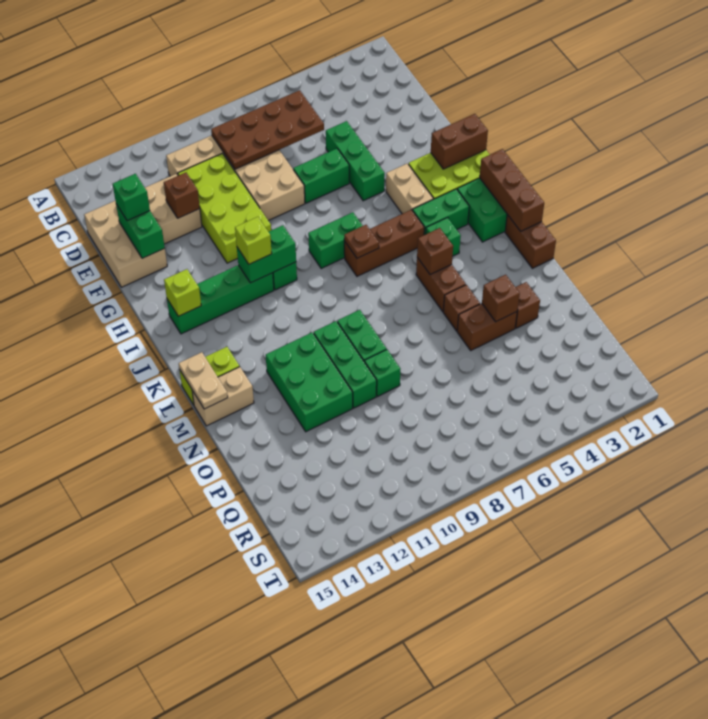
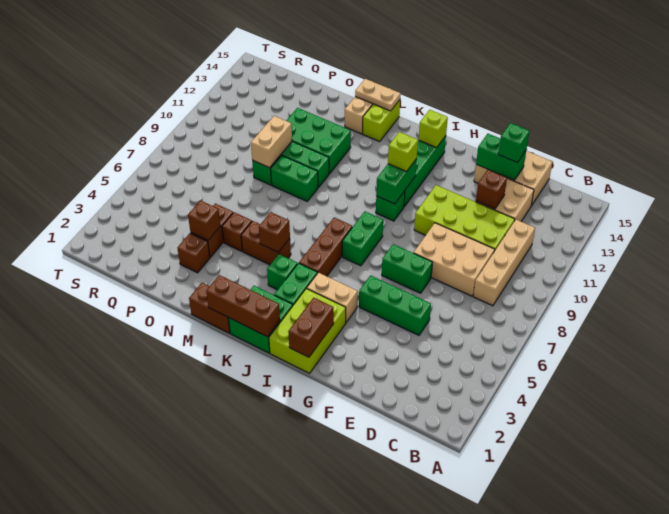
brown 2x4 plate [211,90,324,169] -> none
green 1x2 brick [293,149,349,203] -> green 1x2 brick turned to [382,244,432,293]
brown 1x1 plate [344,225,379,258] -> none
none -> tan 1x2 brick [251,116,292,168]

